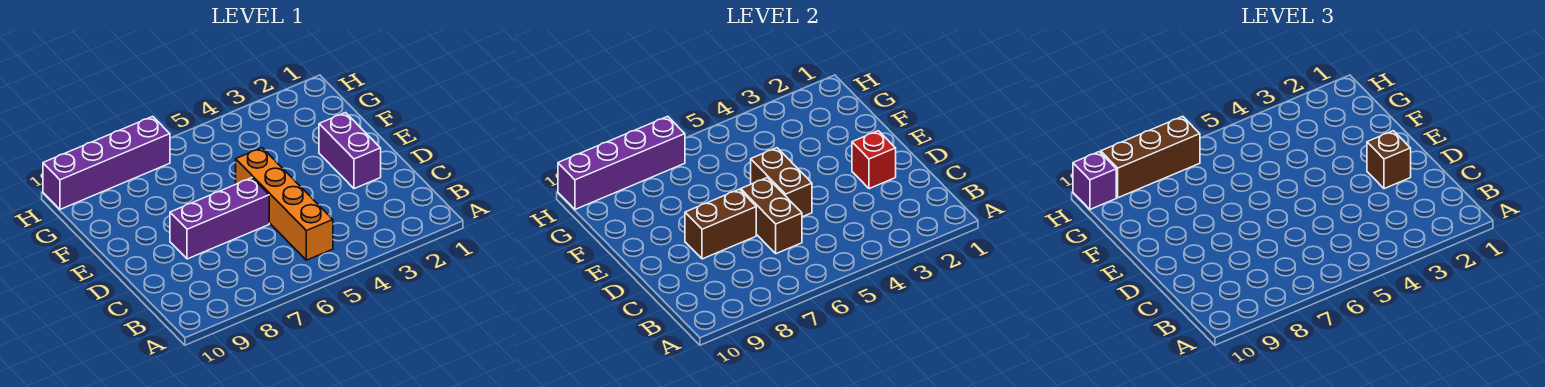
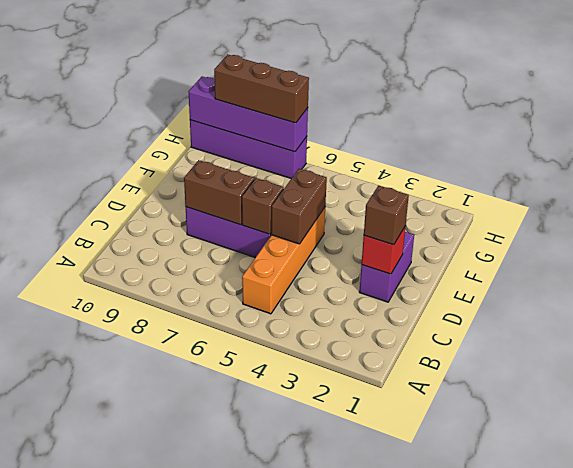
brown 1x2 brick [741,178,802,254] -> brown 1x1 brick [242,178,284,234]
purple 1x1 brick [1073,152,1116,209] -> none

